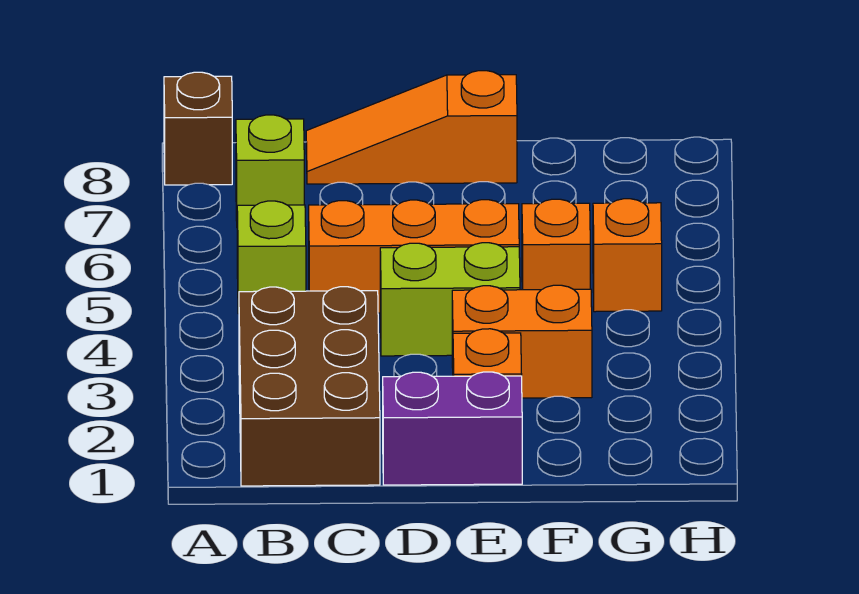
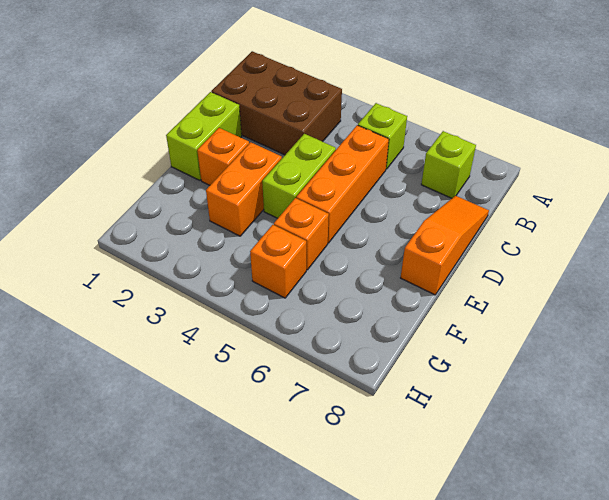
brown 1x1 brick [164,72,232,185] -> none
purple 1x2 brick [383,372,522,485] -> lime 1x2 brick [166,92,242,180]

